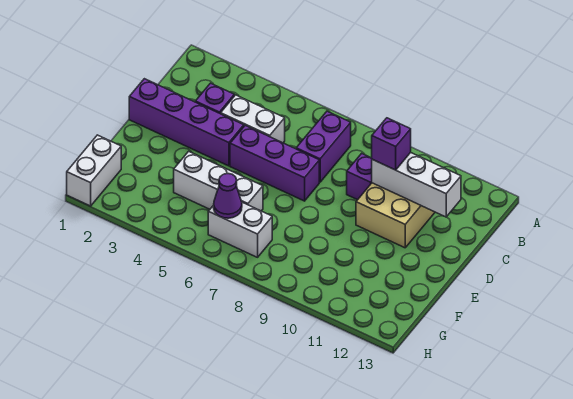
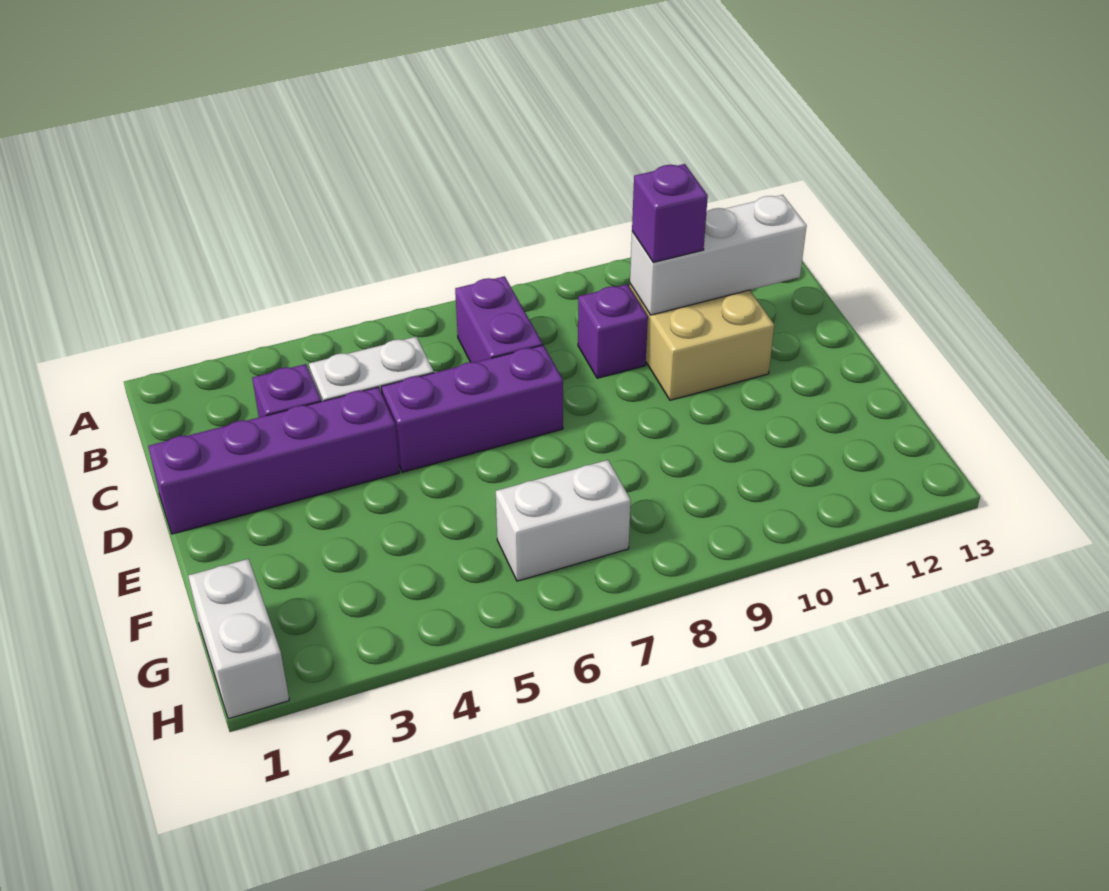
white 1x3 brick [174,151,263,211] -> none
purple 1x1 cone [214,174,242,218] -> none

